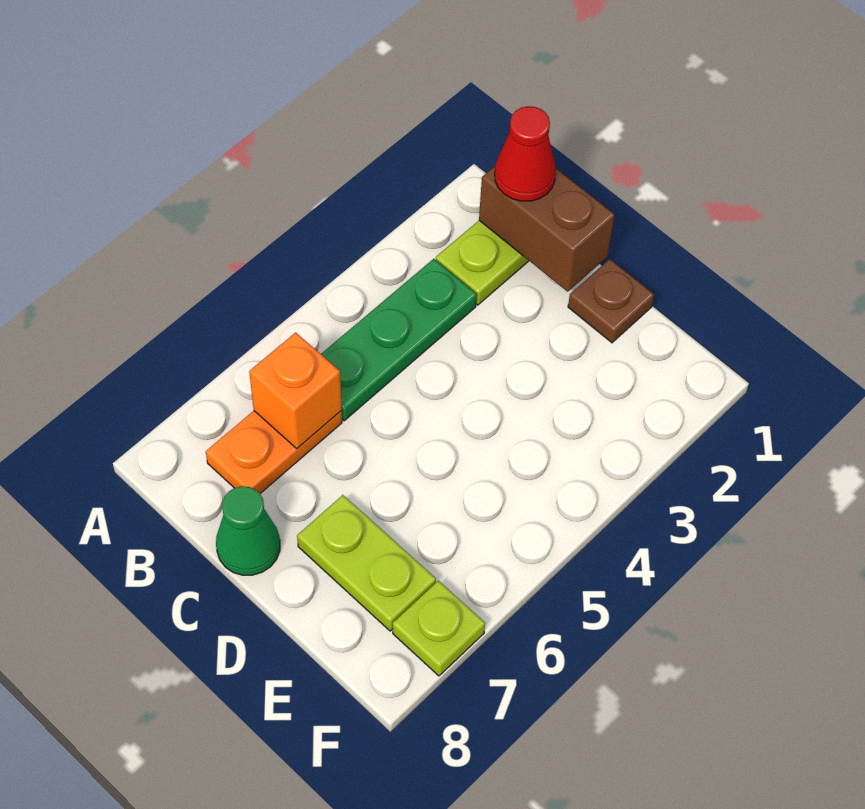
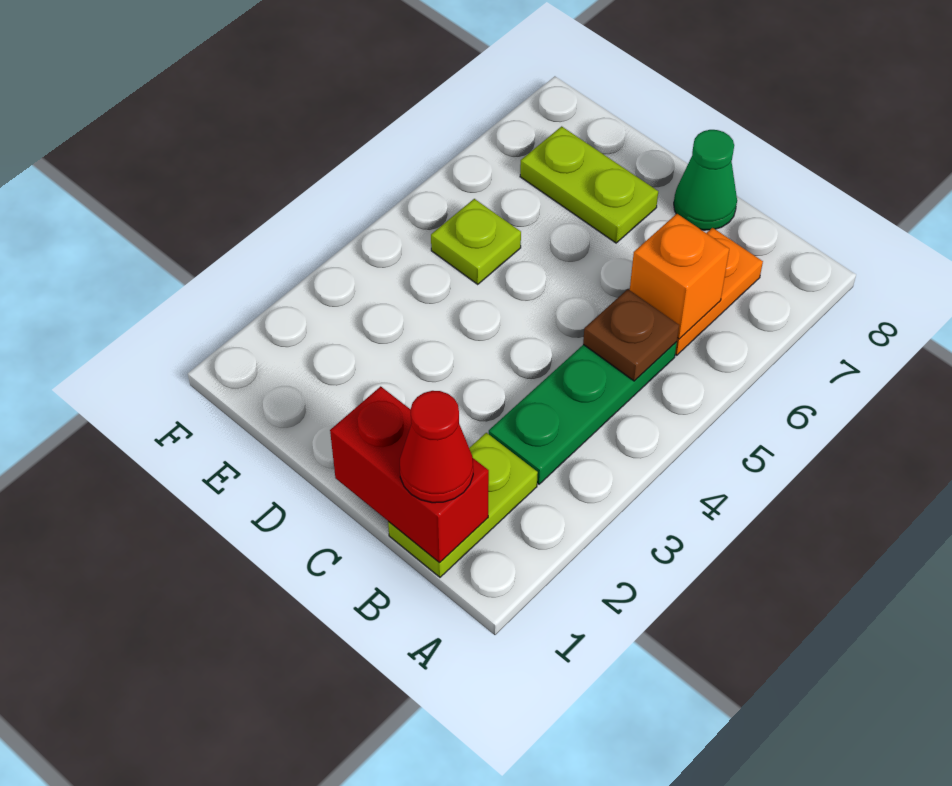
brown 1x2 brick [479,166,615,292] -> red 1x2 brick [330,386,489,563]
brown 1x1 plate [568,259,654,343] -> brown 1x1 plate moved to [583,289,679,381]
lime 1x1 plate [393,581,485,676] -> lime 1x1 plate moved to [431,199,521,284]

